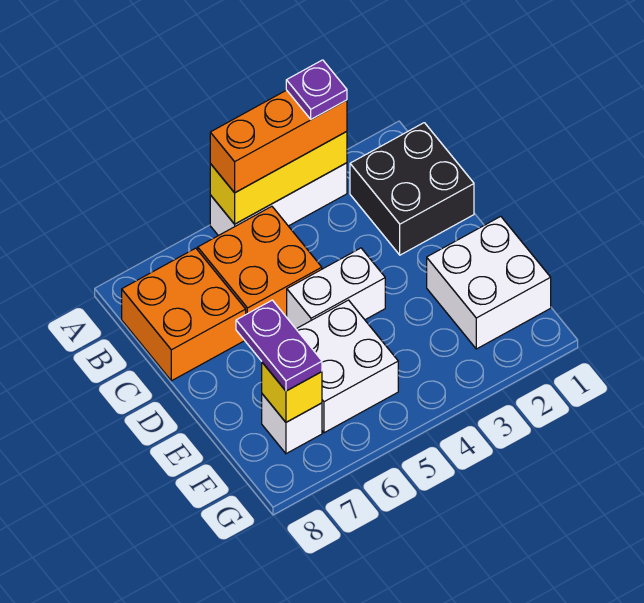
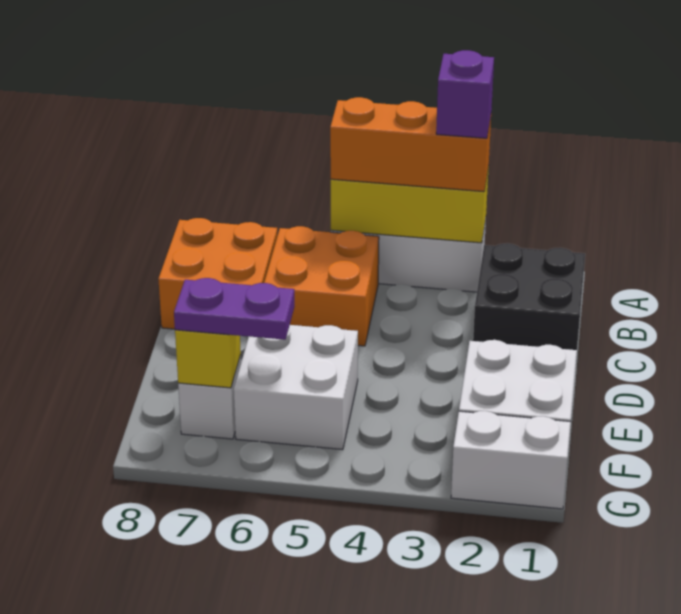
purple 1x1 plate [286,60,347,119] -> purple 1x1 brick [436,50,494,138]
white 1x2 brick [287,248,385,329] -> white 1x2 brick moved to [451,411,571,509]
purple 1x2 plate [236,300,322,391] -> purple 1x2 plate turned to [174,278,294,340]

